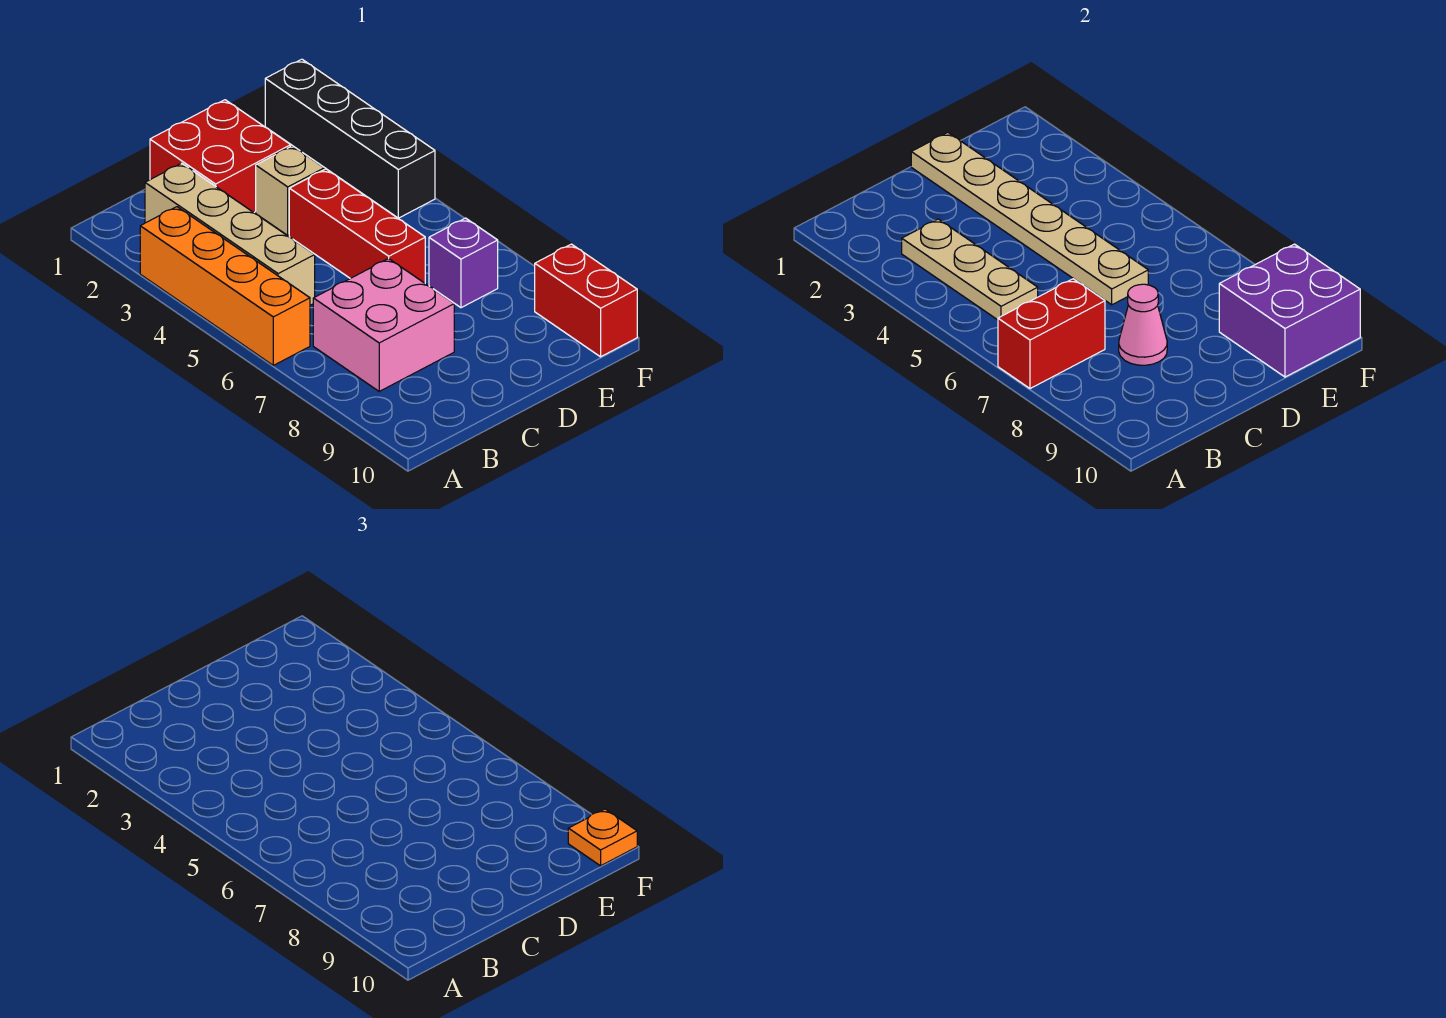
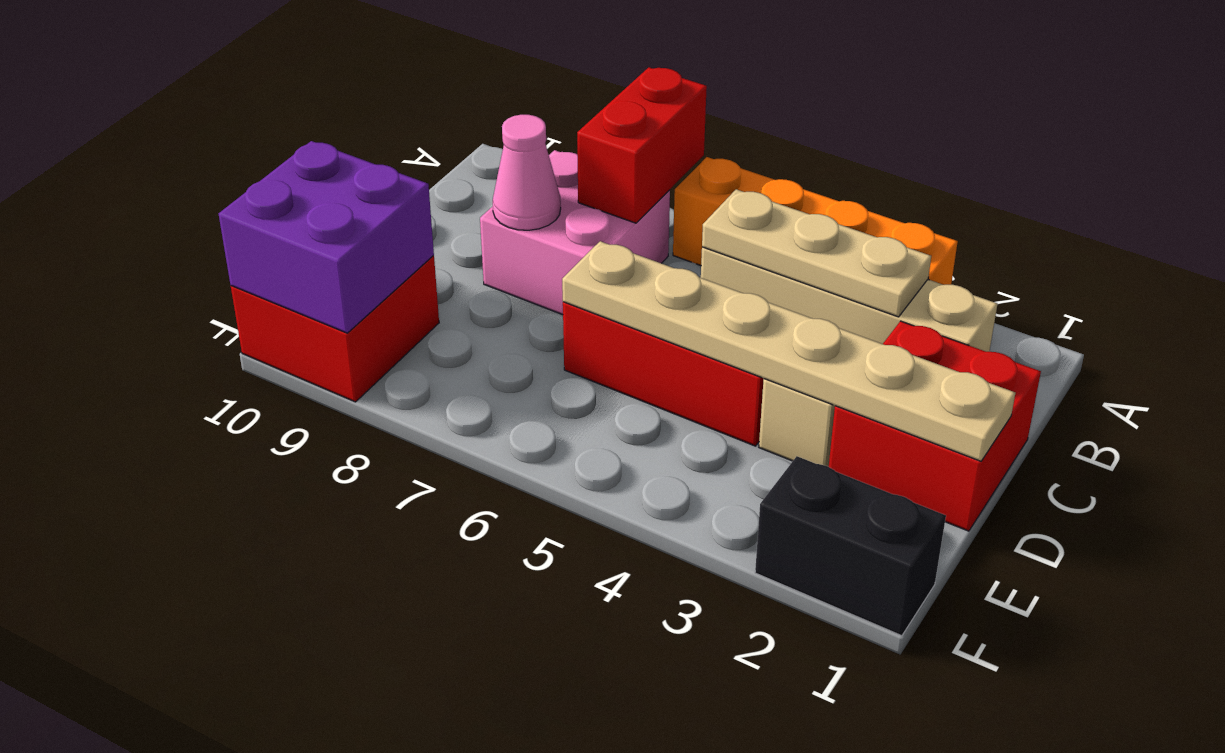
purple 1x1 brick [429,218,498,308] -> none
black 1x4 brick [265,59,435,218] -> black 1x2 brick [755,456,946,636]
red 1x2 brick [535,244,637,357] -> red 2x2 brick [231,256,439,402]
orange 1x1 plate [568,809,637,866] -> none

